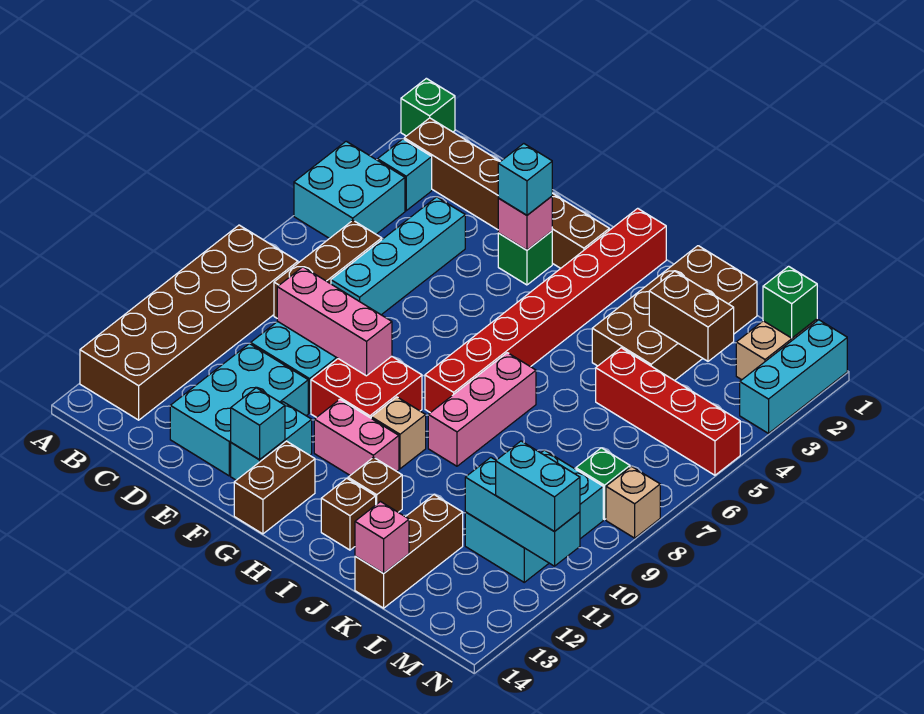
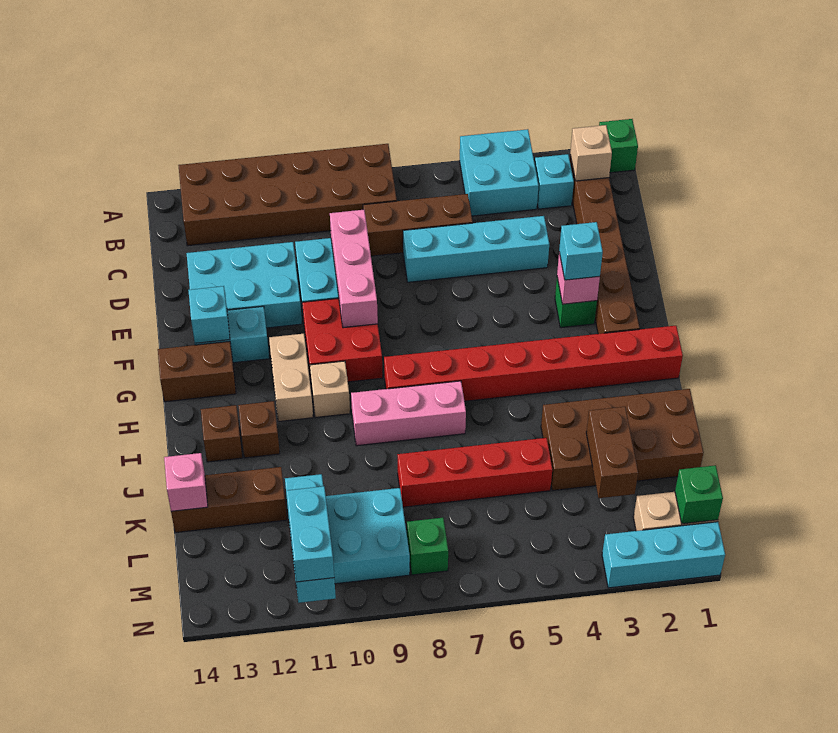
pink 1x2 brick [314,400,399,475] -> tan 1x2 brick [269,334,313,422]
red 1x4 brick [596,348,740,475] -> red 1x4 brick turned to [397,438,552,507]
tan 1x1 brick [606,467,660,538] -> tan 1x1 brick moved to [570,125,612,181]

